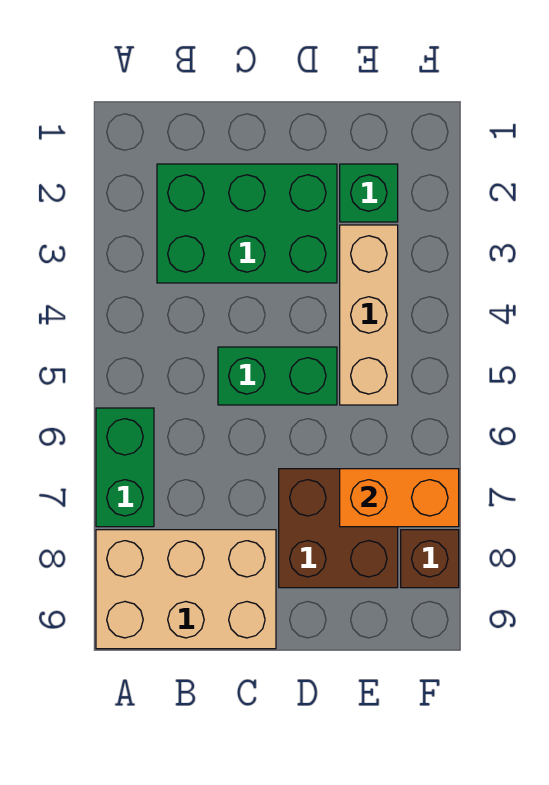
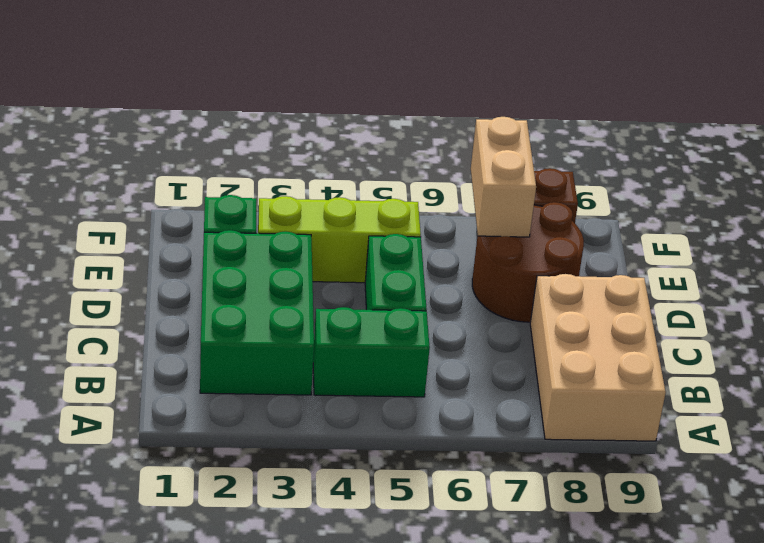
green 1x2 brick [96,408,154,527] -> green 1x2 brick moved to [313,307,430,397]
brown 2x2 brick [279,469,398,588] -> brown 2x2 round brick [472,202,584,322]
tan 1x3 brick [340,225,398,405] -> lime 1x3 brick [258,196,421,283]
orange 1x2 brick [340,469,459,527] -> tan 1x2 brick [471,117,536,237]

